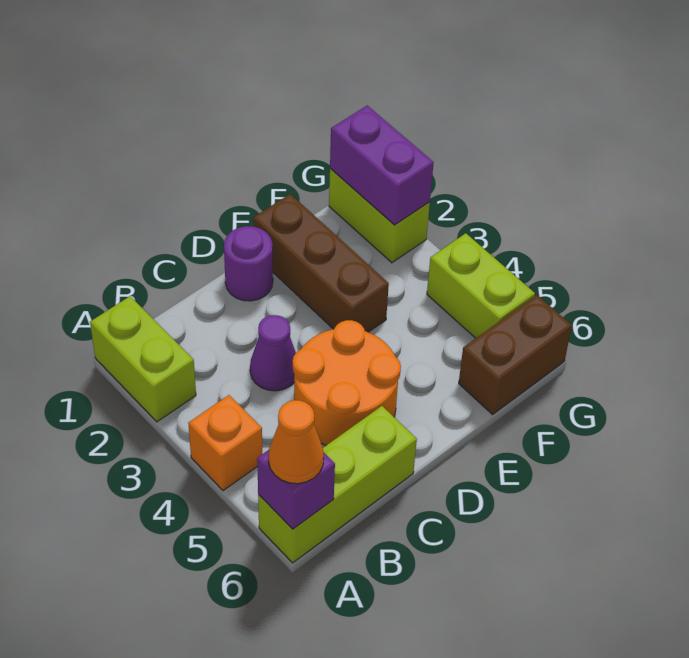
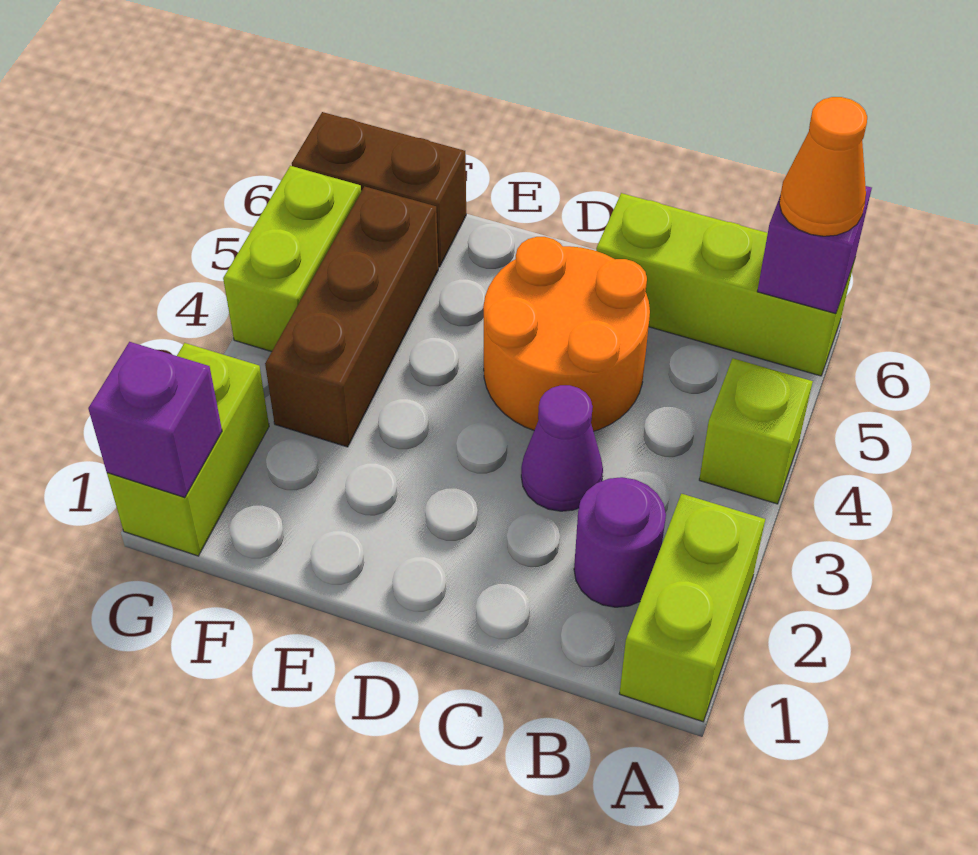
orange 1x1 brick [188,395,262,491] -> lime 1x1 brick [699,358,813,504]
purple 1x1 round brick [224,226,273,301] -> purple 1x1 round brick moved to [574,477,666,607]
brown 1x3 brick [253,194,389,332] -> brown 1x3 brick moved to [265,186,438,447]
purple 1x2 brick [330,106,434,225] -> purple 1x1 brick [88,342,222,498]

